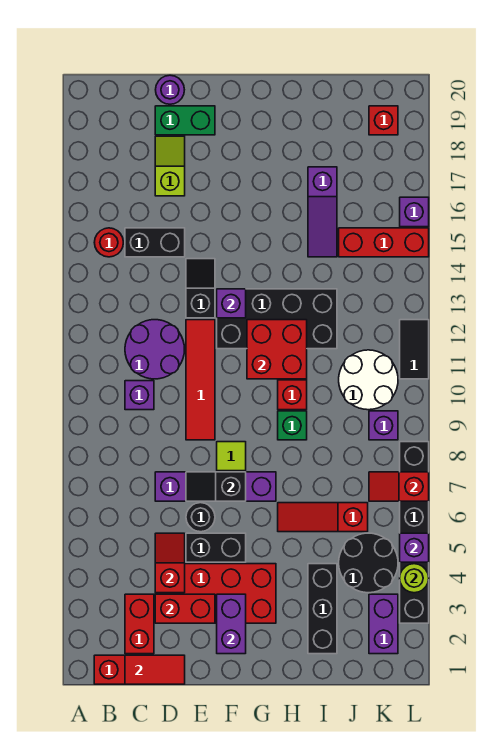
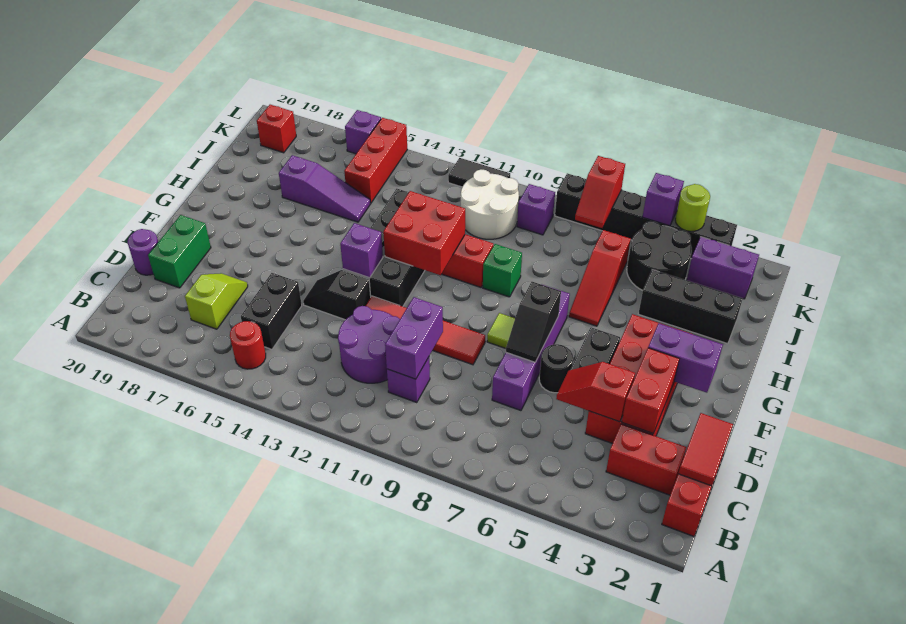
none -> purple 1x2 brick [385,297,443,379]
lime 1x2 slope [155,136,185,196] -> lime 1x2 slope turned to [185,273,248,329]

